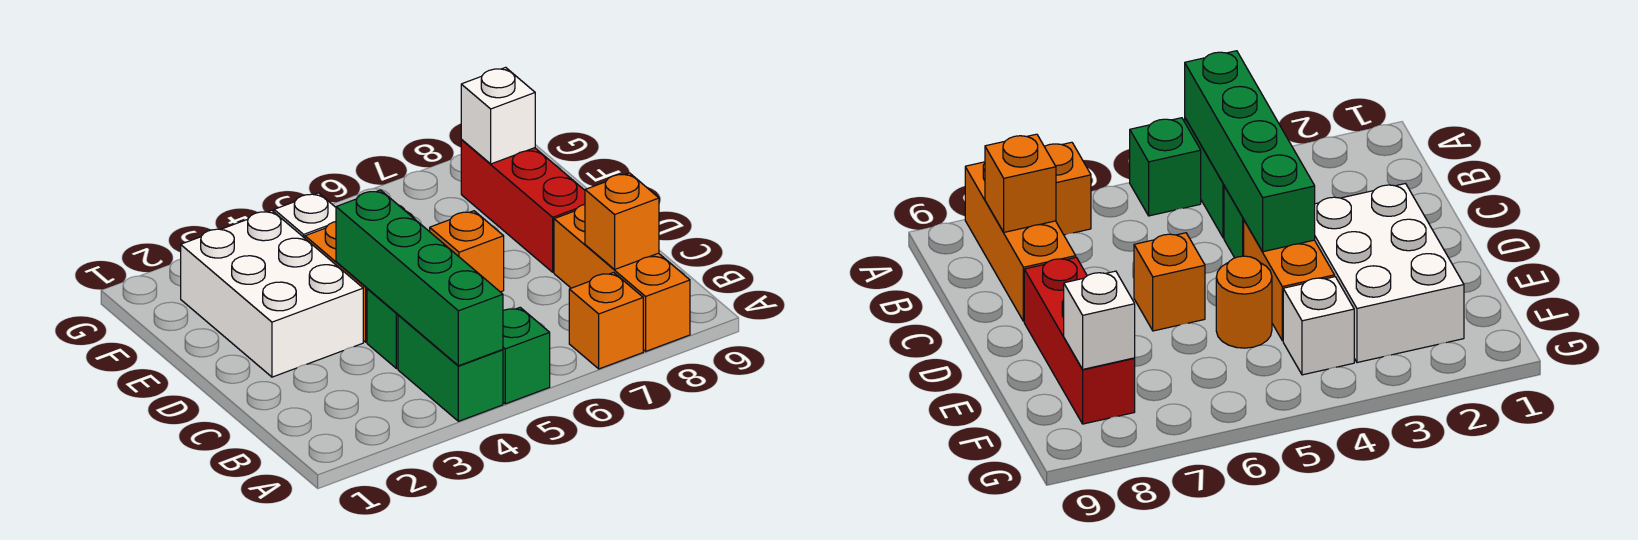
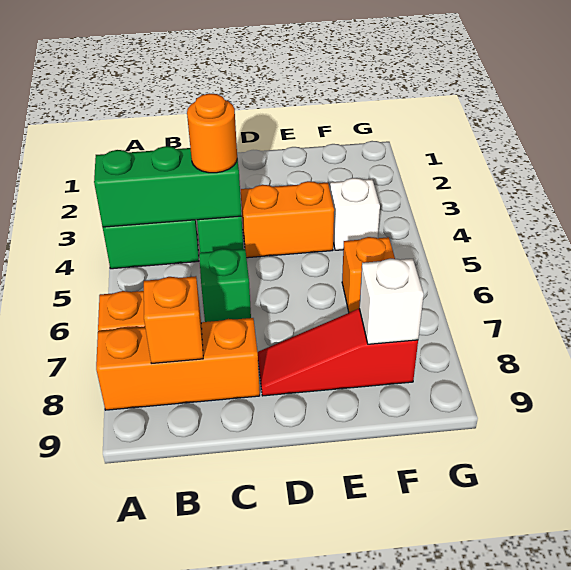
green 1x4 brick [336,190,503,366] -> green 1x3 brick [94,146,242,227]
green 1x1 brick [503,307,550,404] -> green 1x1 brick moved to [199,249,251,322]
white 2x3 brick [181,210,363,377] -> none
orange 1x1 brick [430,211,504,292] -> orange 1x1 brick moved to [342,237,395,313]
red 1x3 brick [461,140,585,272] -> red 1x3 slope [258,309,418,396]
orange 1x1 round brick [1216,256,1272,348] -> orange 1x1 round brick moved to [187,93,237,173]

